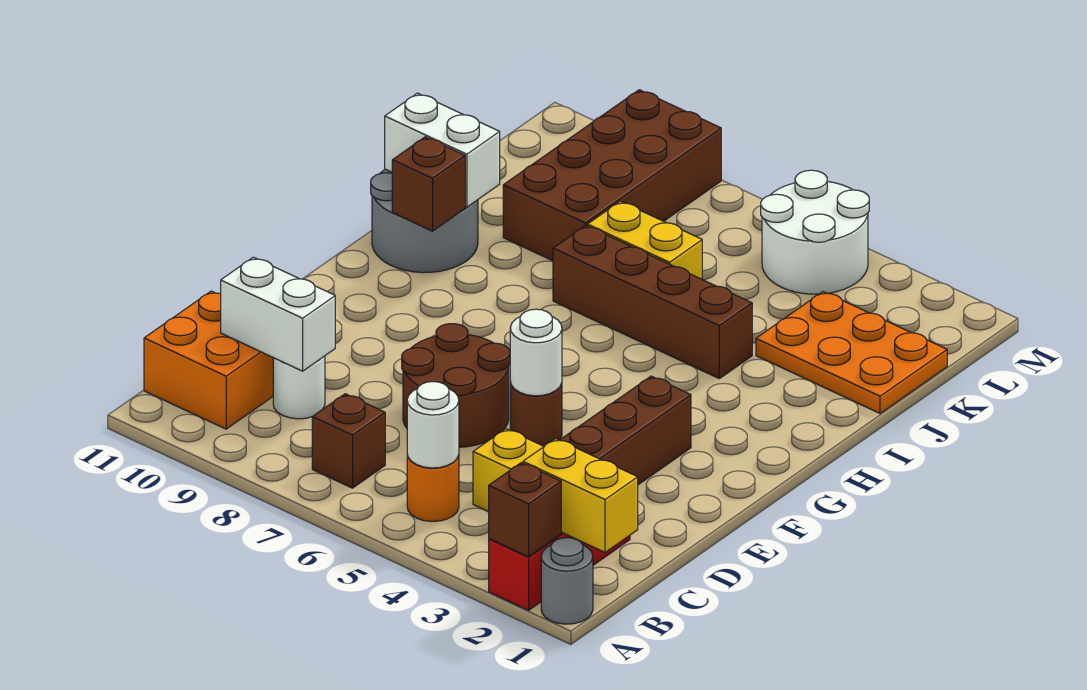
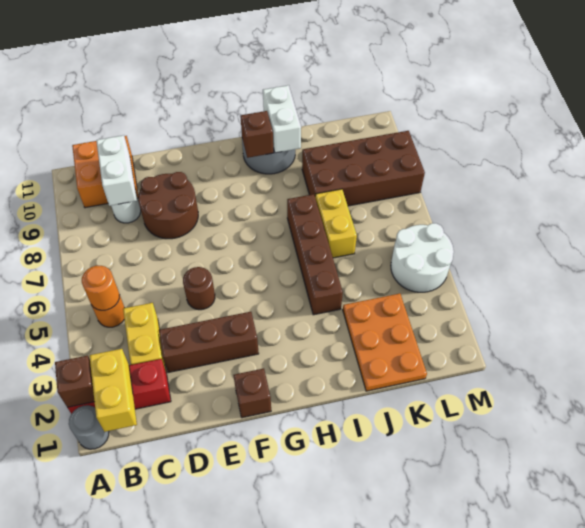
white 1x1 round brick [407,382,459,468] -> orange 1x1 round brick [82,266,120,310]
brown 1x1 brick [312,394,385,488] -> brown 1x1 brick moved to [233,369,271,418]
brown 2x2 round brick [402,324,510,447] -> brown 2x2 round brick moved to [138,172,198,239]
white 1x1 round brick [510,309,562,396] -> none

